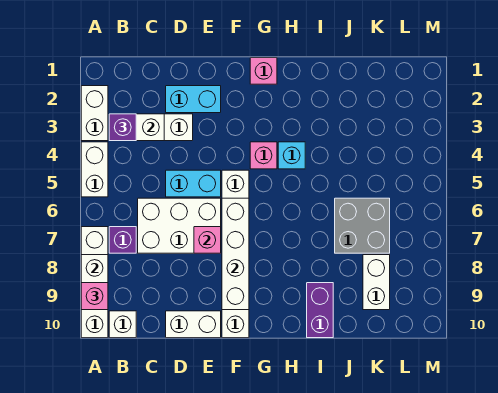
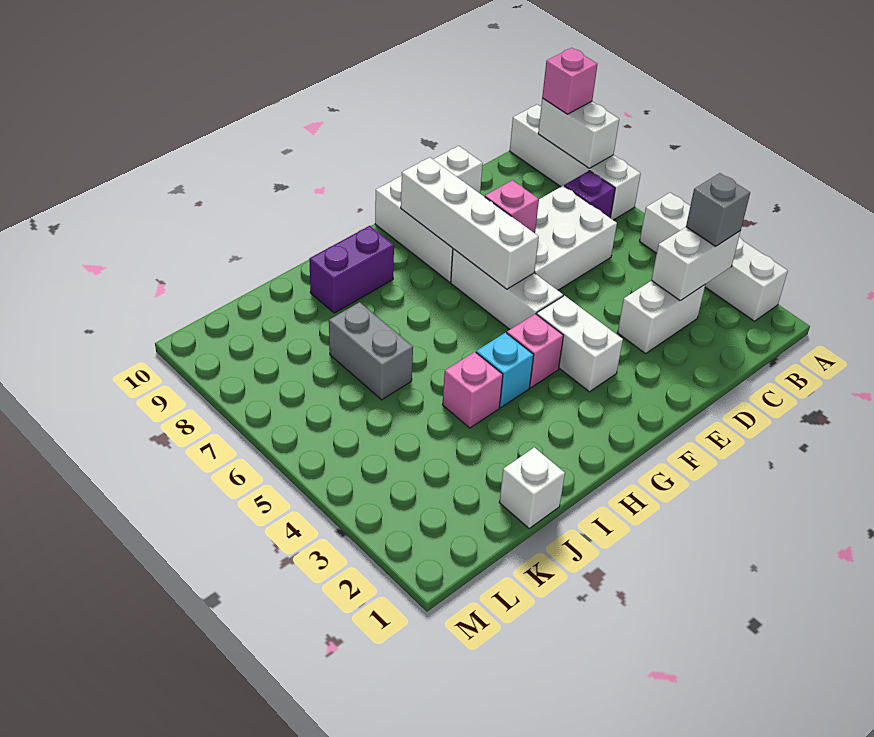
purple 1x1 brick [109,114,136,141] -> grey 1x1 brick [686,173,750,246]
white 1x1 brick [109,311,136,338] -> white 1x1 brick moved to [499,447,565,528]
cyan 1x2 brick [166,86,221,113] -> none
cyan 1x2 brick [166,170,221,197] -> none
pink 1x1 brick [250,58,277,84] -> pink 1x1 brick moved to [443,352,503,428]
purple 1x2 brick [307,283,333,338] -> purple 1x2 brick turned to [309,226,394,313]
grey 2x2 brick [335,198,390,253] -> grey 1x2 brick [329,302,413,400]
white 1x2 brick [363,255,390,310] -> white 1x2 brick moved to [537,296,623,392]

